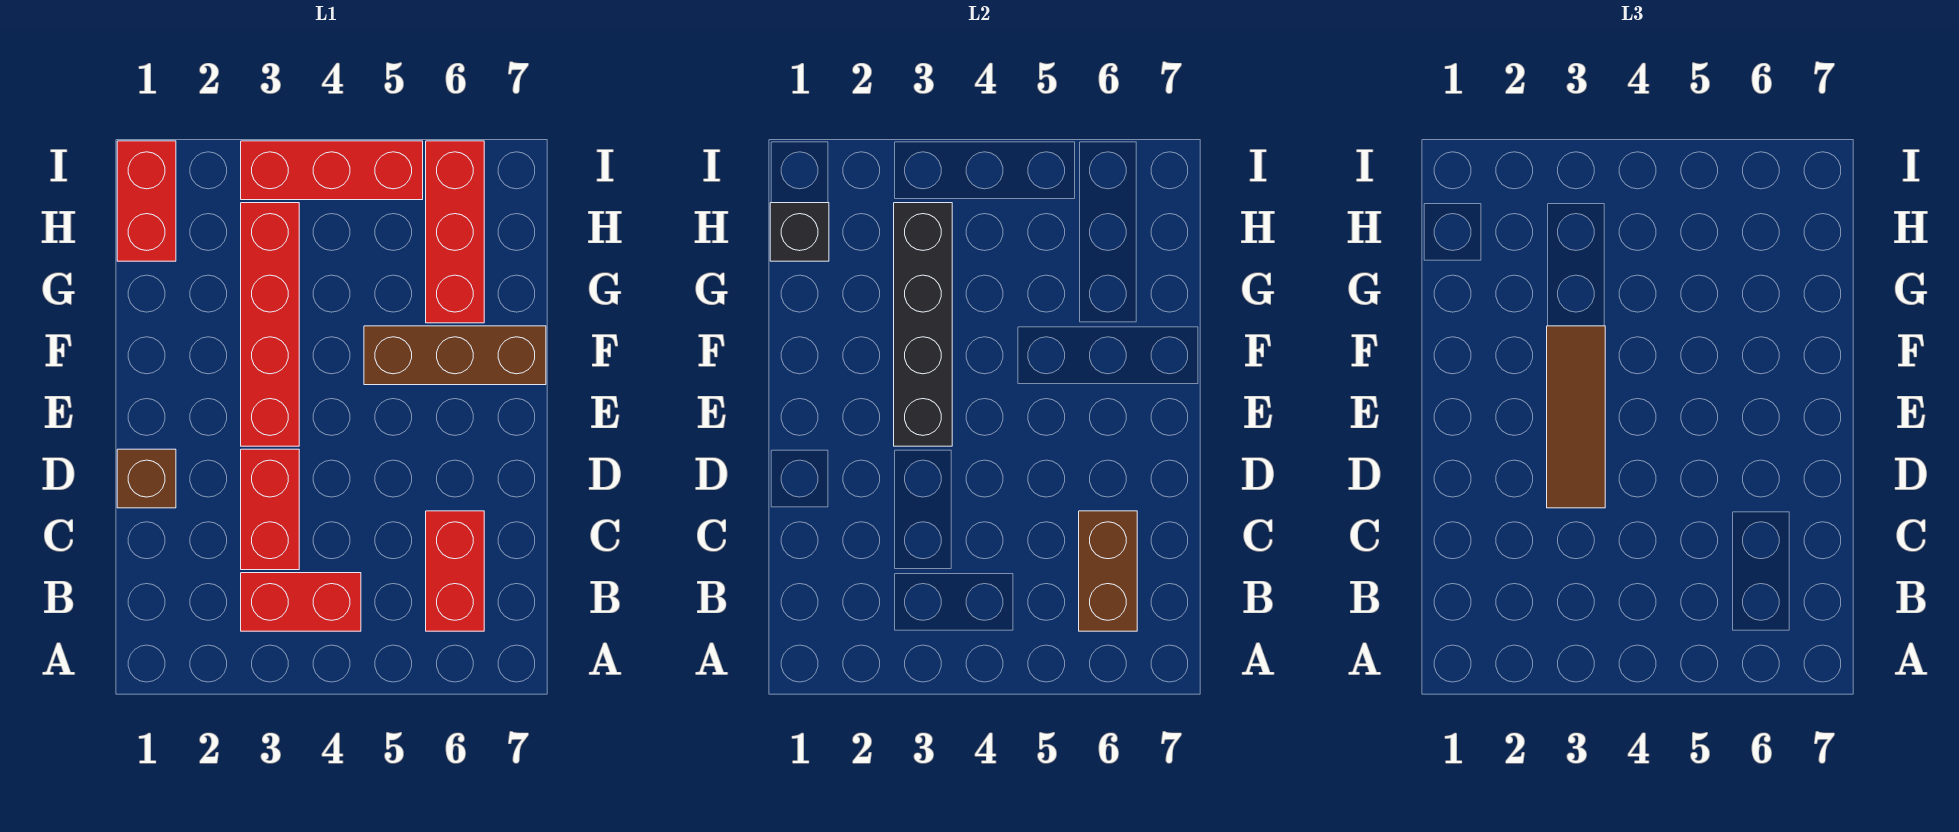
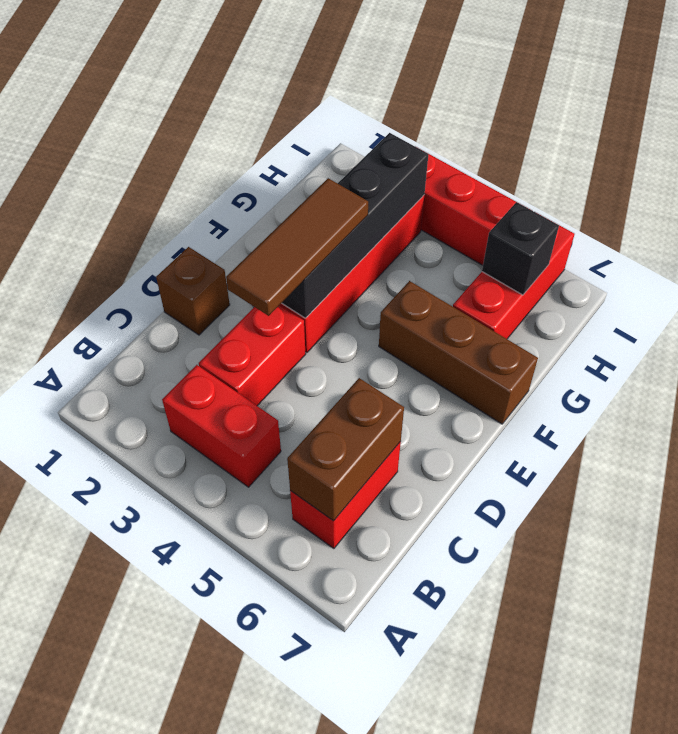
red 1x2 brick [117,141,176,261] -> none
black 1x1 brick [770,203,829,261] -> black 1x1 brick moved to [482,202,559,295]

